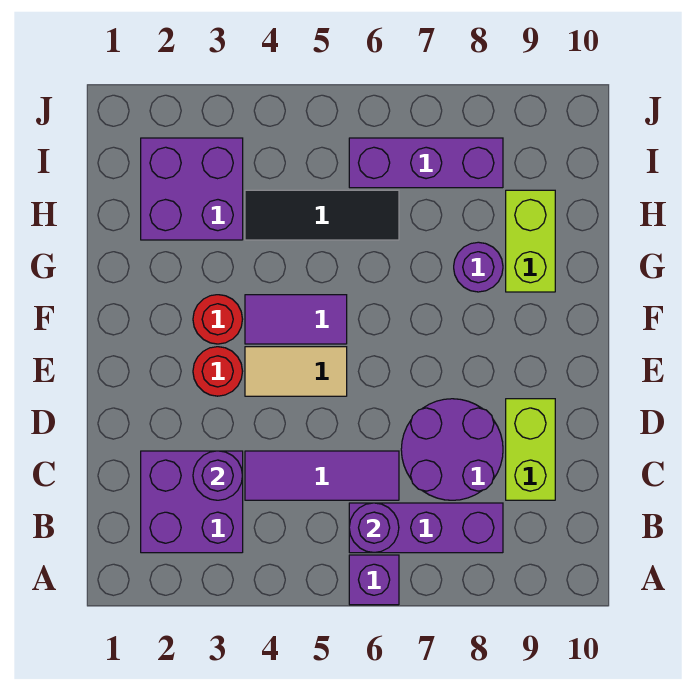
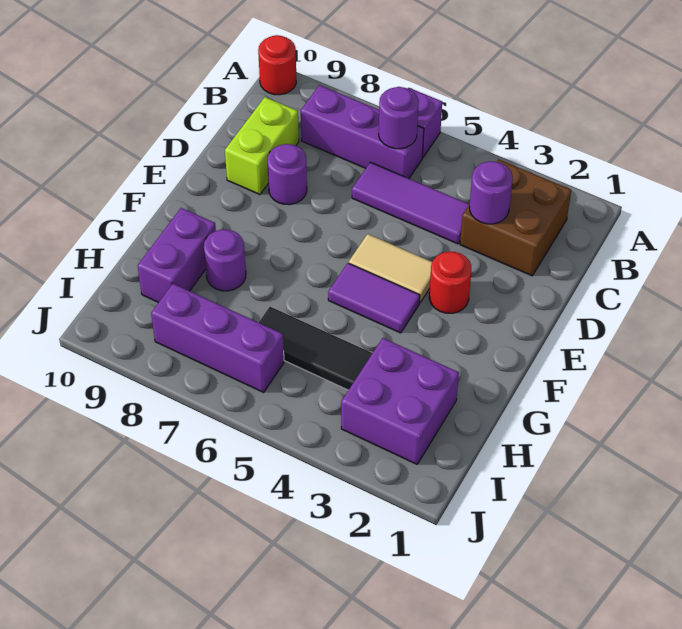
purple 2x2 brick [141,451,243,553] -> brown 2x2 brick [460,160,571,276]
purple 2x2 round brick [401,399,503,500] -> purple 1x1 round brick [267,144,307,205]
red 1x1 round brick [193,295,243,344] -> red 1x1 round brick moved to [258,35,296,95]
lime 1x2 brick [506,190,555,292] -> purple 1x2 brick [138,208,216,303]

